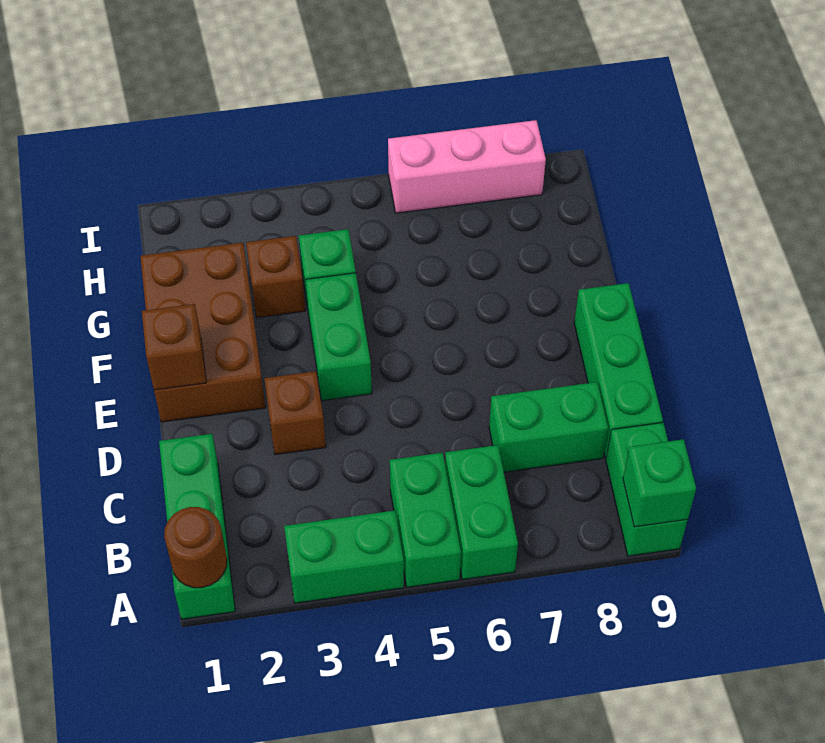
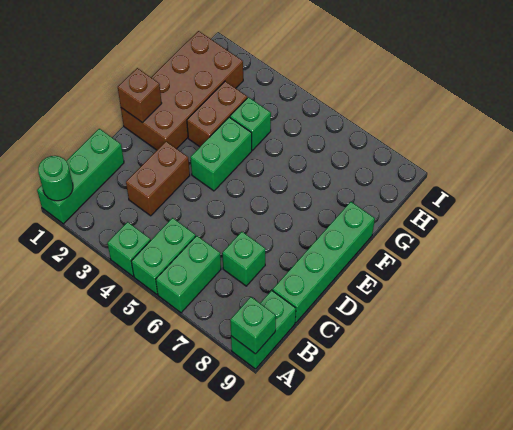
brown 1x1 round brick [164,507,227,588] -> green 1x1 round brick [38,156,73,201]
green 1x2 brick [284,511,404,603] -> green 1x1 brick [107,222,151,276]
green 1x2 brick [489,382,608,472] -> green 1x1 brick [222,232,265,286]
green 1x3 brick [574,283,663,458] -> green 1x4 brick [272,202,375,323]
brown 1x1 brick [264,371,326,455] -> brown 1x2 brick [126,142,190,216]
brown 2x3 brick [140,243,266,422] -> brown 2x4 brick [121,31,243,150]
brown 1x1 brick [246,236,305,318] -> brown 1x2 brick [187,81,247,147]
pink 1x3 brick [388,120,546,213] -> none

